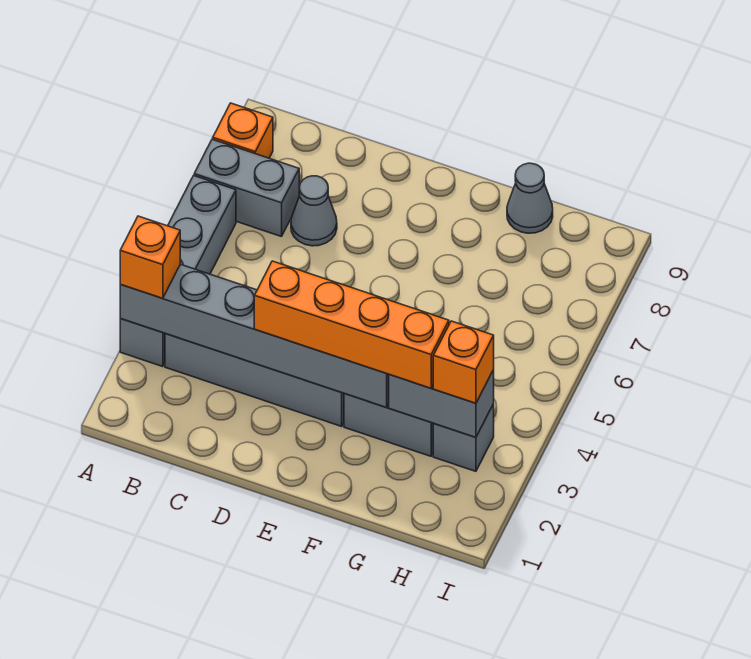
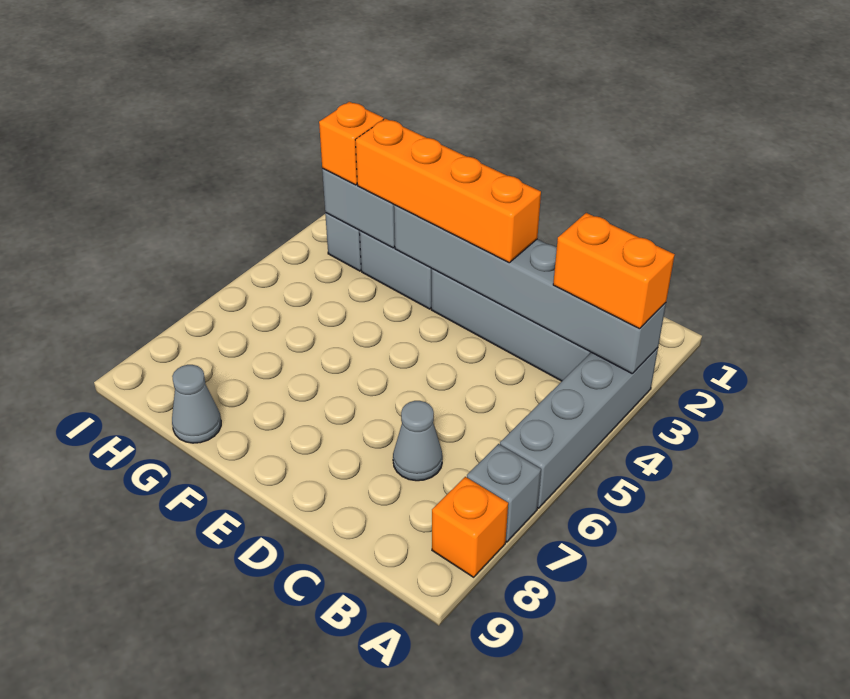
orange 1x1 brick [120,216,180,299] -> orange 1x2 brick [553,213,675,329]
grey 1x2 brick [194,139,299,237] -> grey 1x1 brick [467,444,541,542]

